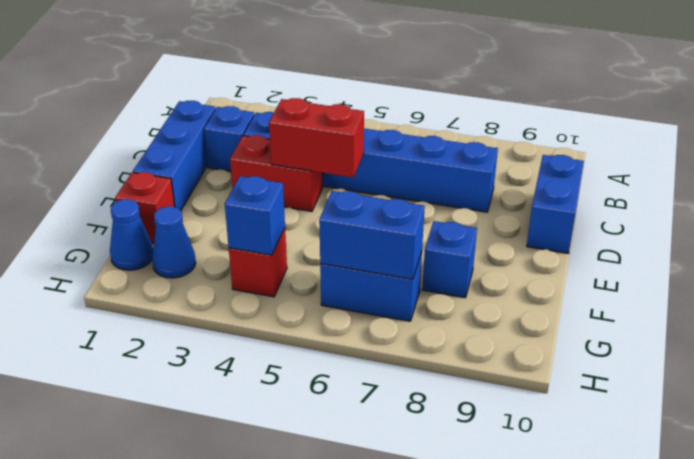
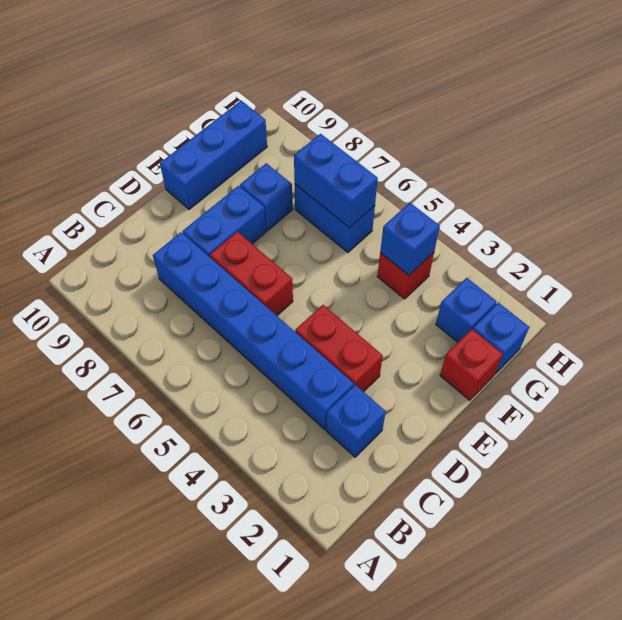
blue 1x3 brick [133,101,216,211] -> blue 1x3 brick moved to [160,101,267,209]
blue 1x2 brick [527,155,584,253] -> blue 1x2 brick moved to [183,186,266,257]
red 1x2 brick [269,98,364,177] -> red 1x2 brick moved to [210,232,293,316]
blue 1x1 cone [110,199,153,270] -> blue 1x1 brick [473,303,529,373]
blue 1x1 cone [152,206,196,278] -> blue 1x1 brick [436,278,497,342]

